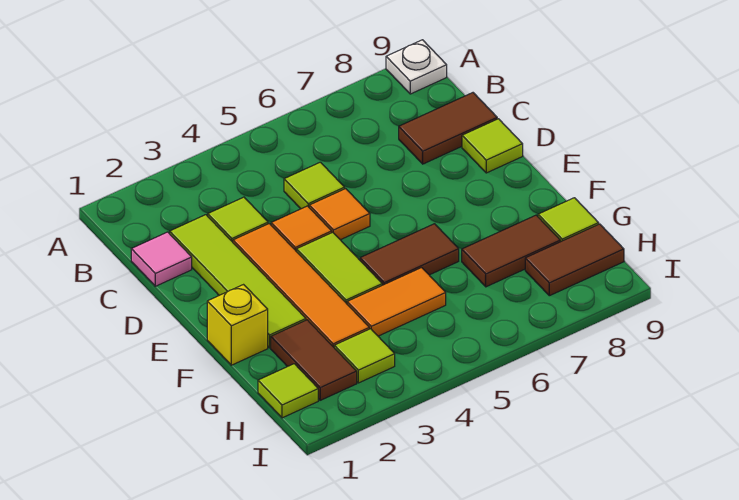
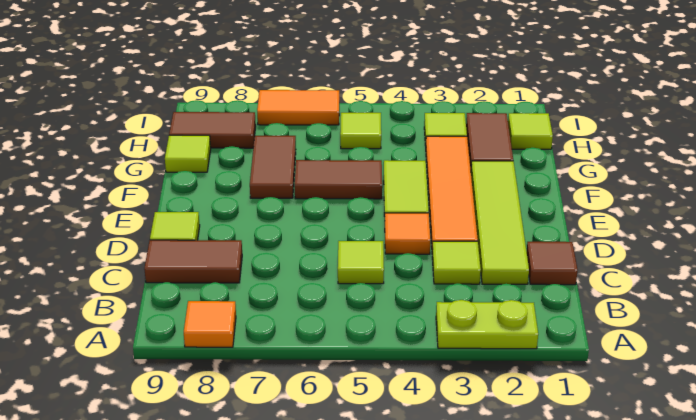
none -> lime 1x2 plate [436,300,538,349]
white 1x1 plate [386,40,447,94] -> none
pink 1x1 tile [131,232,192,286] -> brown 1x1 tile [527,242,578,285]
orange 1x1 tile [309,189,370,240] -> orange 1x1 tile moved to [184,301,236,347]
yellow 1x1 brick [207,285,268,365] -> none
orange 1x2 tile [347,268,446,336] -> orange 1x2 tile moved to [257,90,339,125]
brown 1x2 tile [462,215,560,287] -> brown 1x2 tile turned to [250,136,296,198]
none -> lime 1x1 tile [340,113,381,149]

